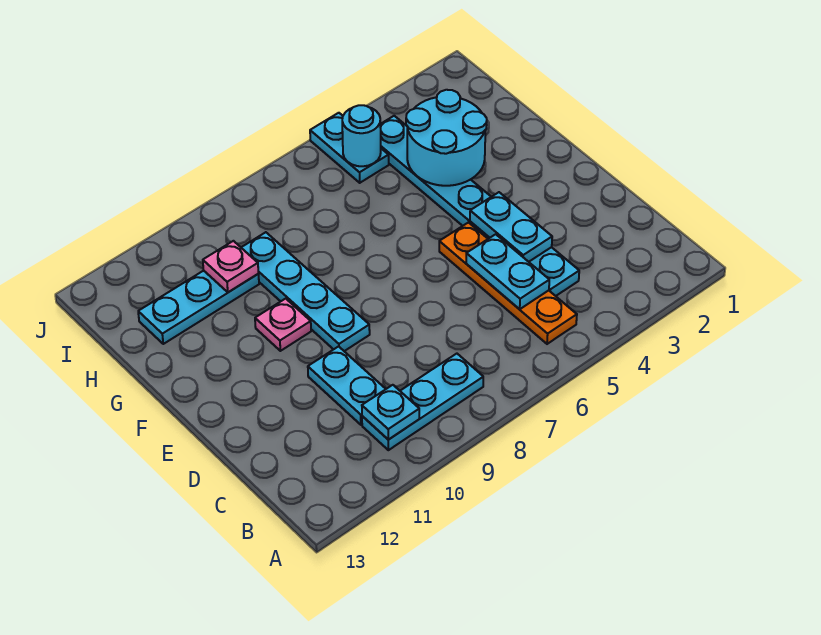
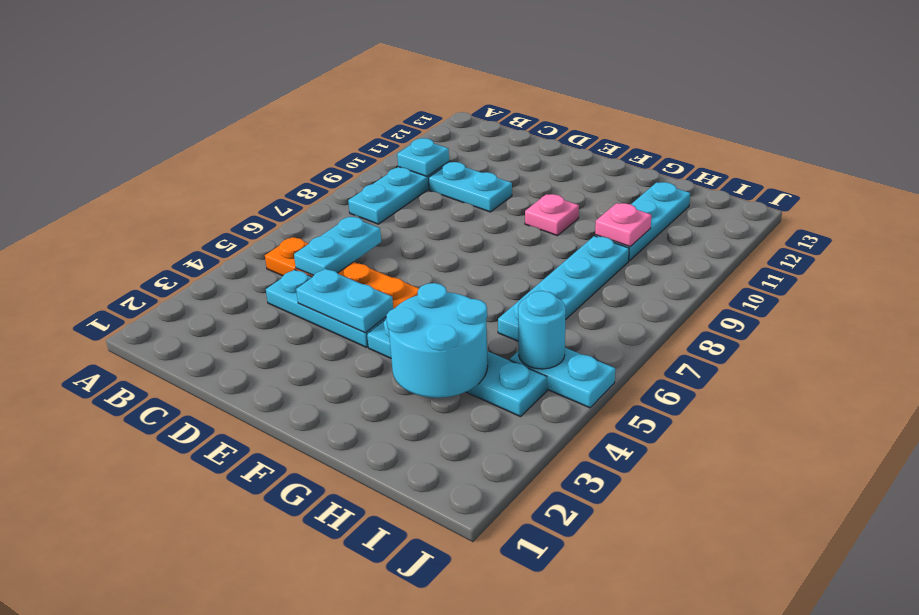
cyan 1x2 plate [466,234,549,309] -> cyan 1x2 plate turned to [294,217,381,276]
cyan 1x4 plate [241,232,370,351] -> cyan 1x4 plate turned to [498,236,629,341]

